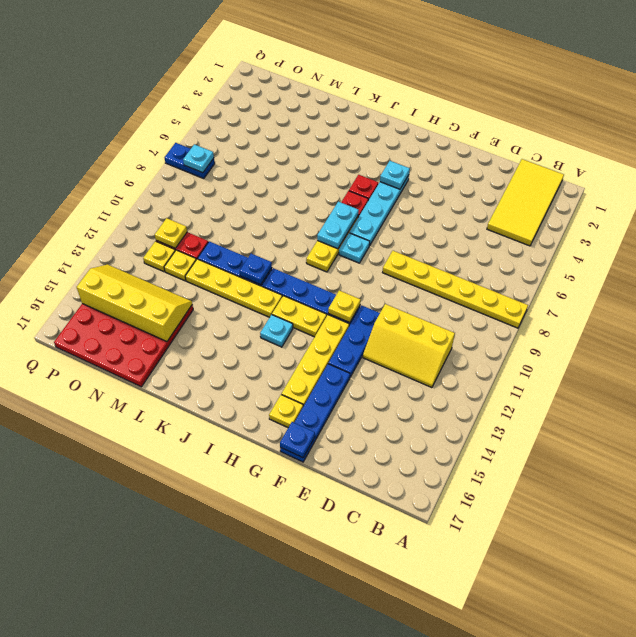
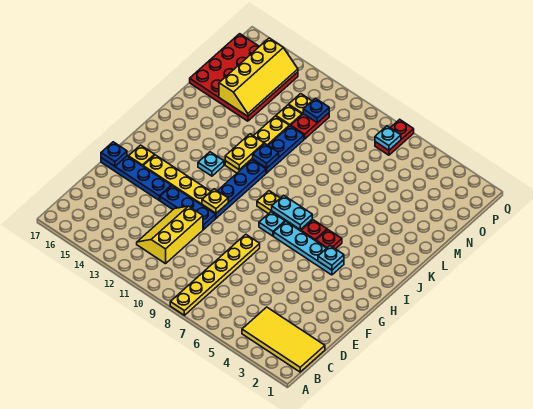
yellow 1x2 plate [272,296,327,337] -> yellow 1x2 plate moved to [225,134,264,170]
yellow 1x1 plate [155,218,187,248] -> blue 1x1 plate [303,98,329,123]
blue 1x2 plate [165,143,215,179] -> red 1x2 plate [375,119,414,155]

